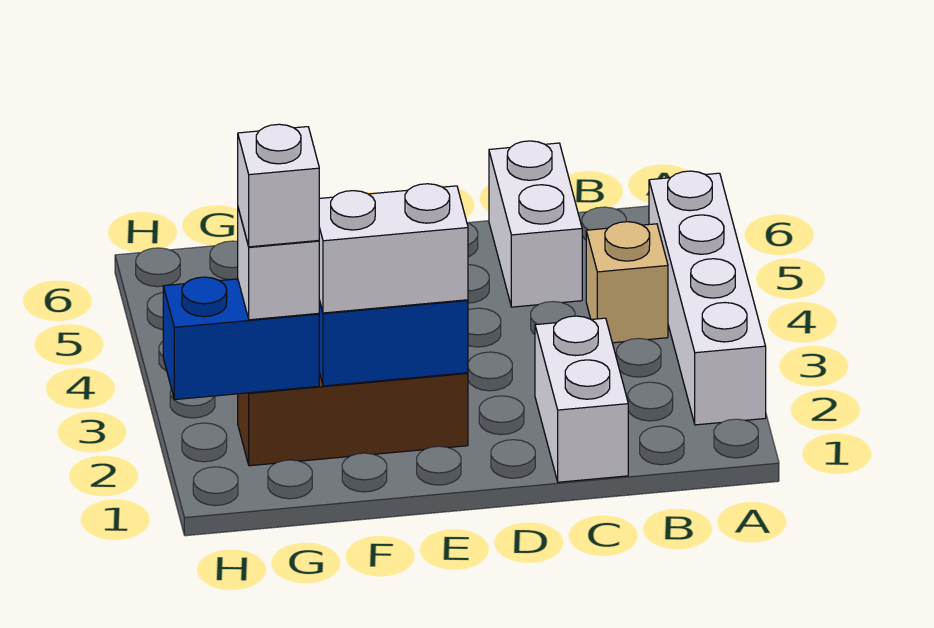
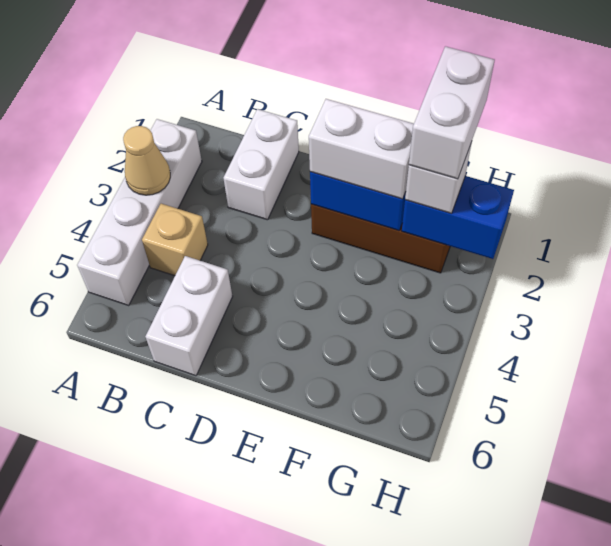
none -> tan 1x1 cone [123,126,170,195]
white 1x1 brick [238,124,319,247] -> white 1x2 brick [409,46,495,179]

